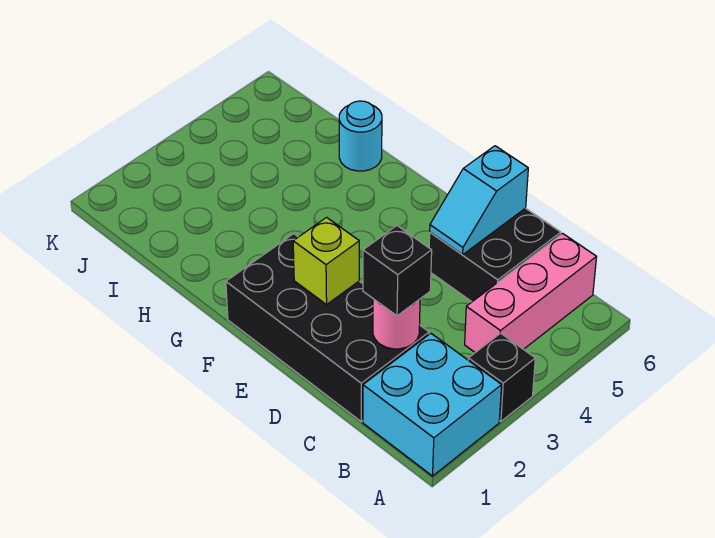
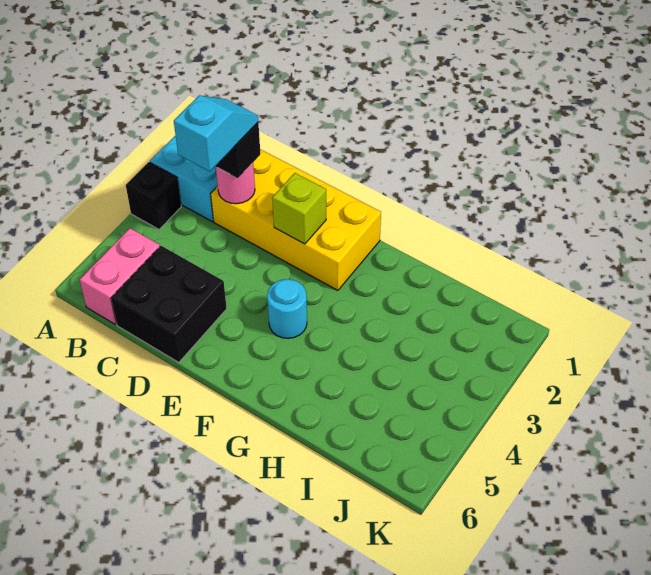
pink 1x3 brick [465,234,596,353] -> pink 1x2 brick [80,228,160,325]
black 2x4 brick [226,234,429,421] -> yellow 2x4 brick [211,149,381,290]
cyan 1x2 slope [430,146,528,255] -> cyan 1x2 slope moved to [174,95,258,171]
cyan 1x1 round brick [339,101,382,171] -> cyan 1x1 round brick moved to [267,279,307,338]

